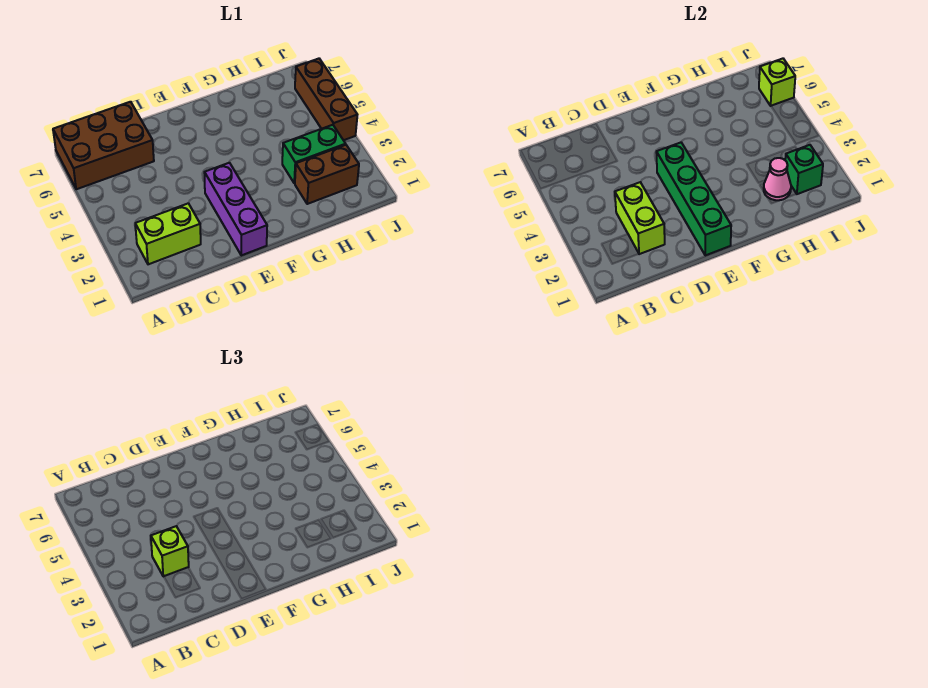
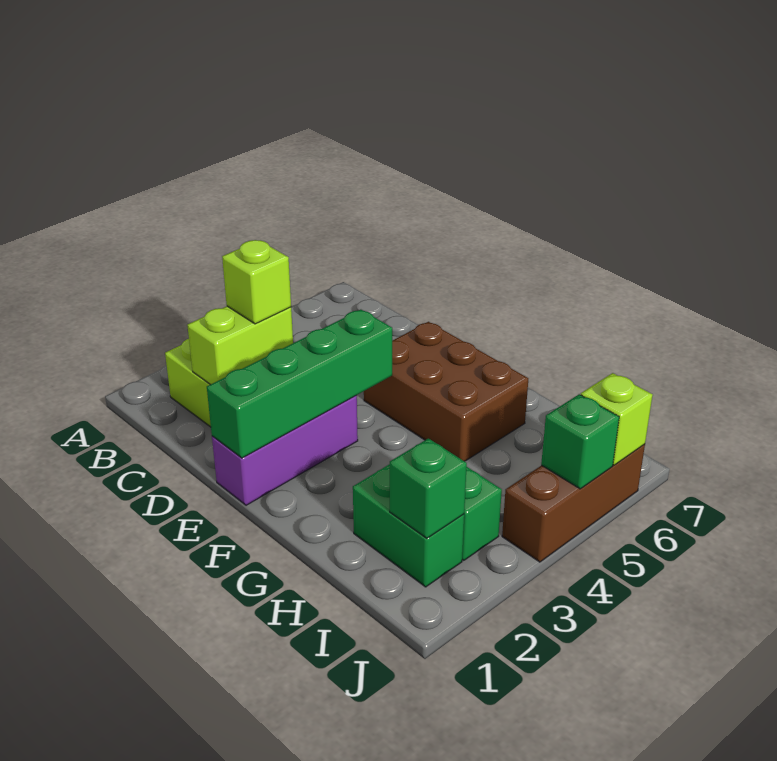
brown 2x3 brick [53,102,154,189] -> brown 2x3 brick moved to [364,322,528,461]
brown 1x2 brick [295,145,359,204] -> green 1x2 brick [353,464,464,587]
pink 1x1 cone [764,158,791,200] -> none
none -> green 1x1 brick [541,394,619,489]

